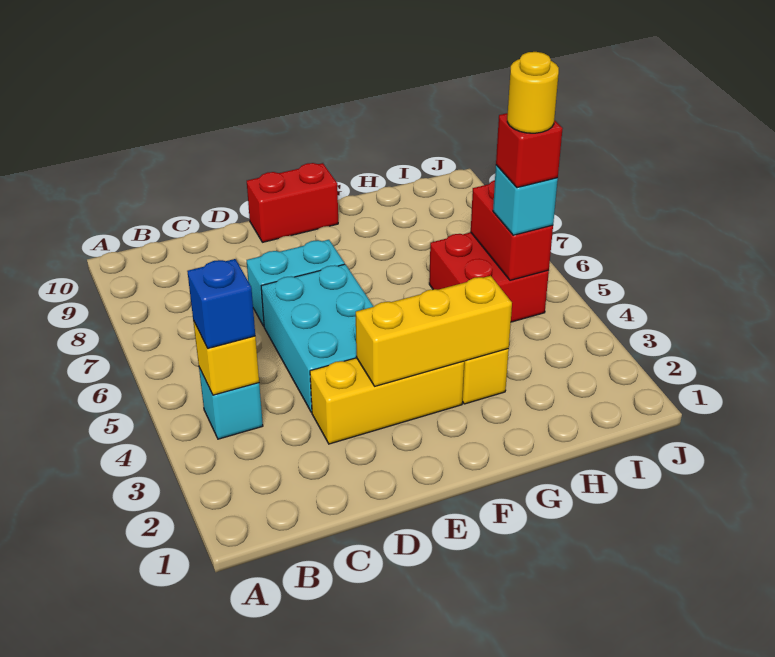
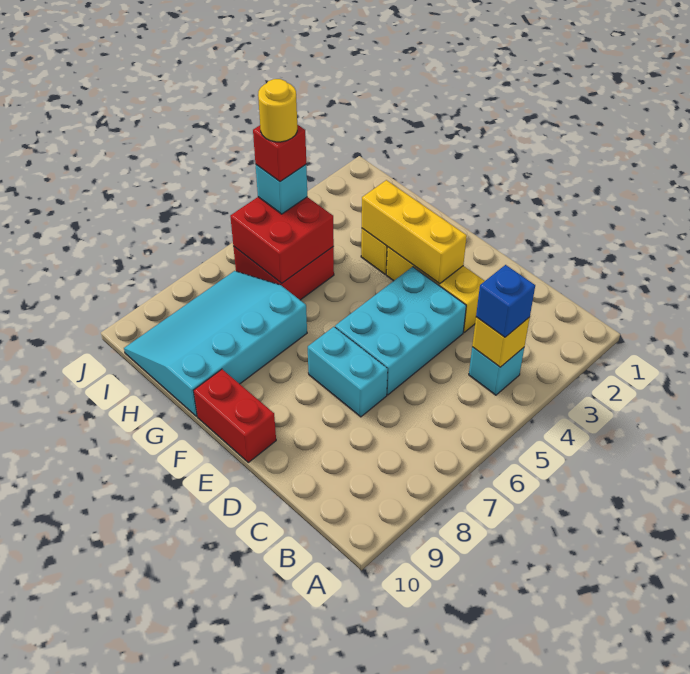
none -> cyan 3x4 slope [124,271,307,416]
red 1x2 brick [471,180,553,280] -> red 2x2 brick [230,197,334,283]

